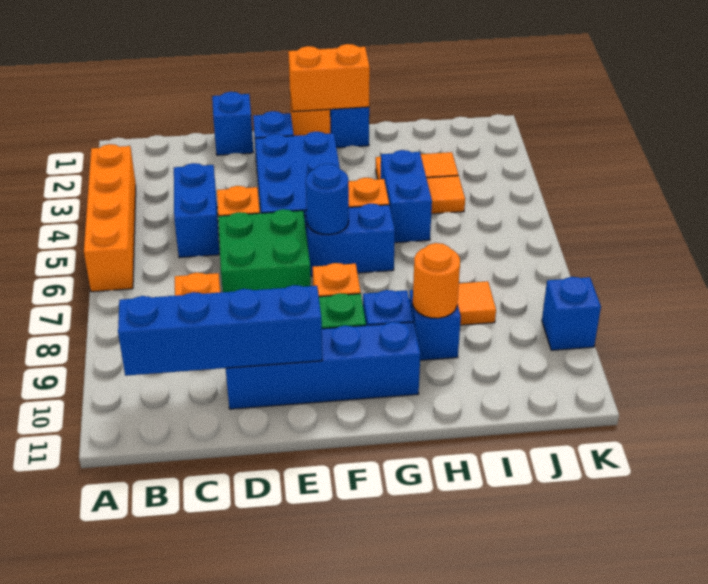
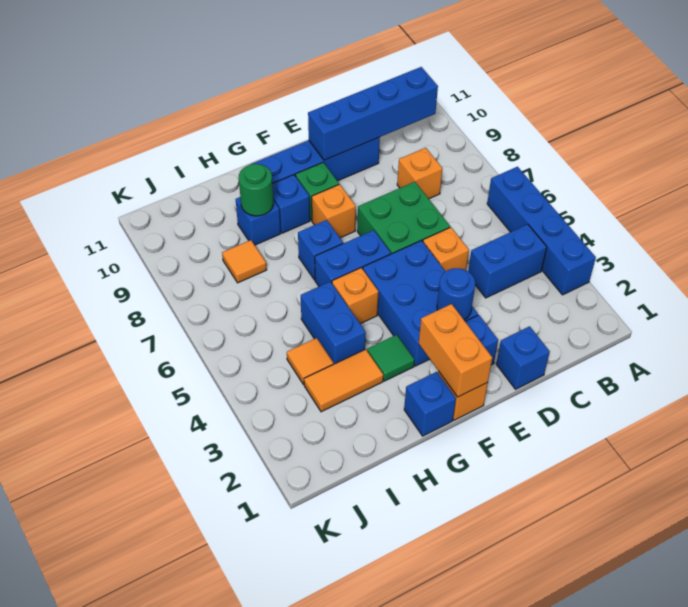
orange 1x4 brick [84,144,136,292] -> blue 1x4 brick [487,167,596,295]
blue 1x2 brick [174,163,219,257] -> blue 1x2 brick turned to [468,224,547,298]
orange 1x2 brick [288,44,370,112] -> orange 1x2 brick turned to [419,304,492,397]
blue 1x1 round brick [306,164,349,235] -> blue 1x1 round brick moved to [437,268,475,320]
none -> green 1x1 tile [367,335,414,381]
orange 1x1 round brick [413,243,460,318] -> green 1x1 round brick [239,164,273,216]
blue 1x1 brick [542,277,601,350] -> blue 1x1 brick moved to [298,220,343,280]

